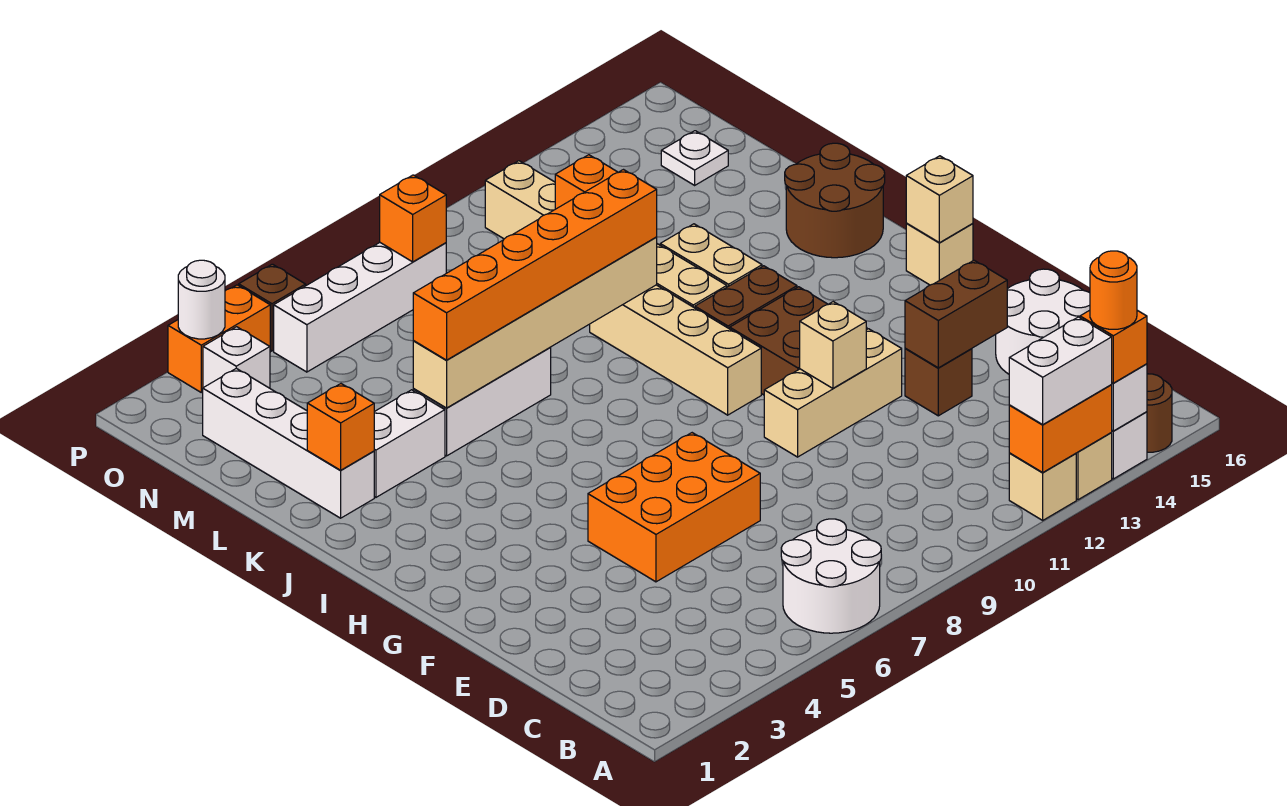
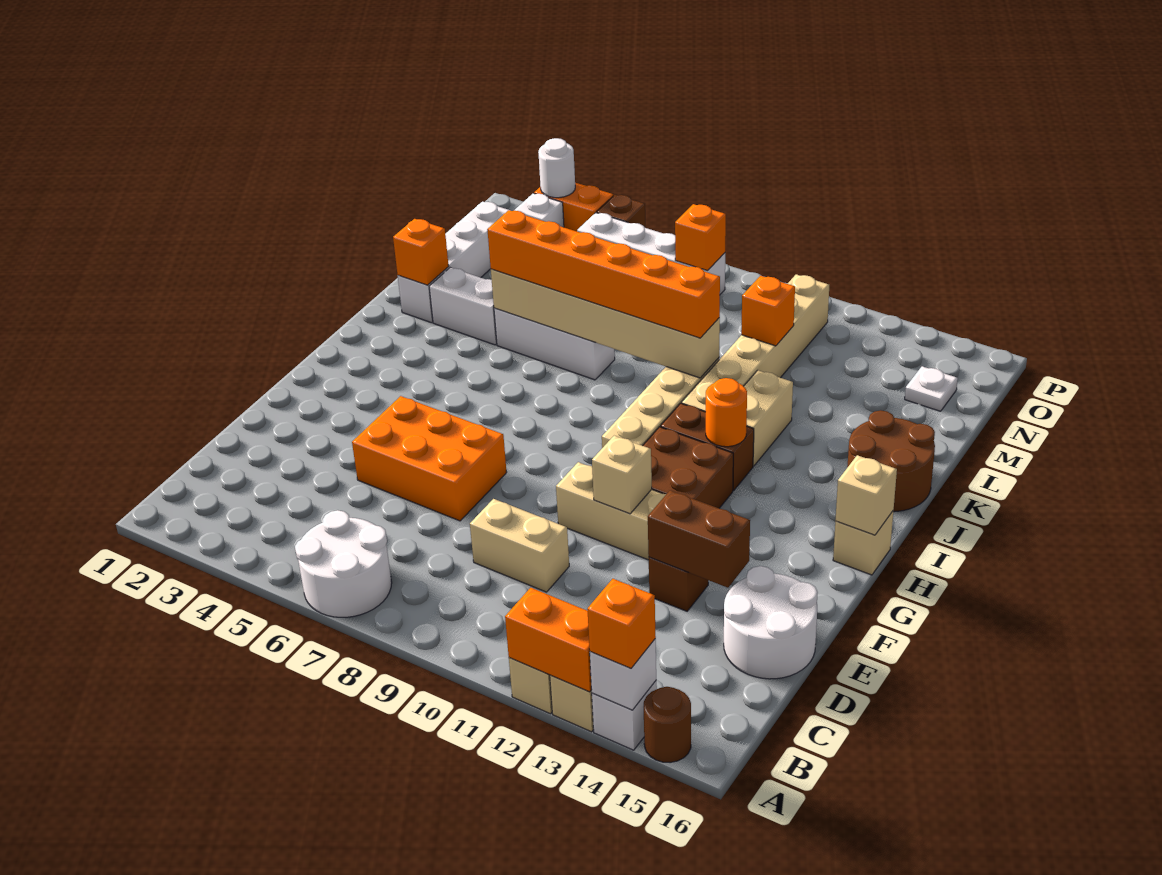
white 1x2 brick [1009,317,1112,425] -> none
orange 1x1 round brick [1090,251,1137,329] -> orange 1x1 round brick moved to [706,378,747,447]
none -> tan 1x2 brick [470,499,569,592]

